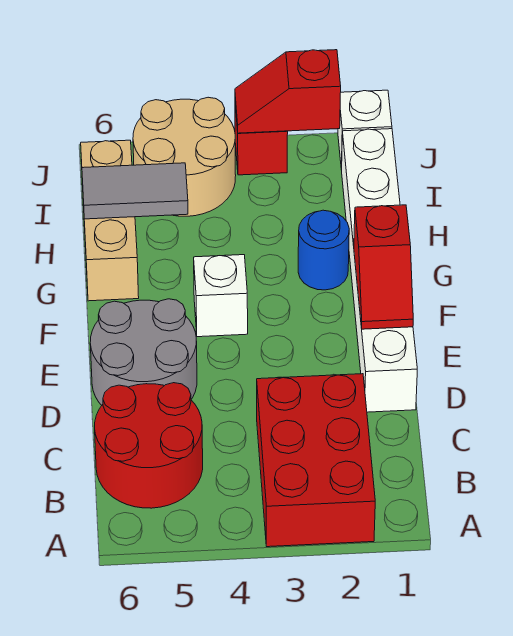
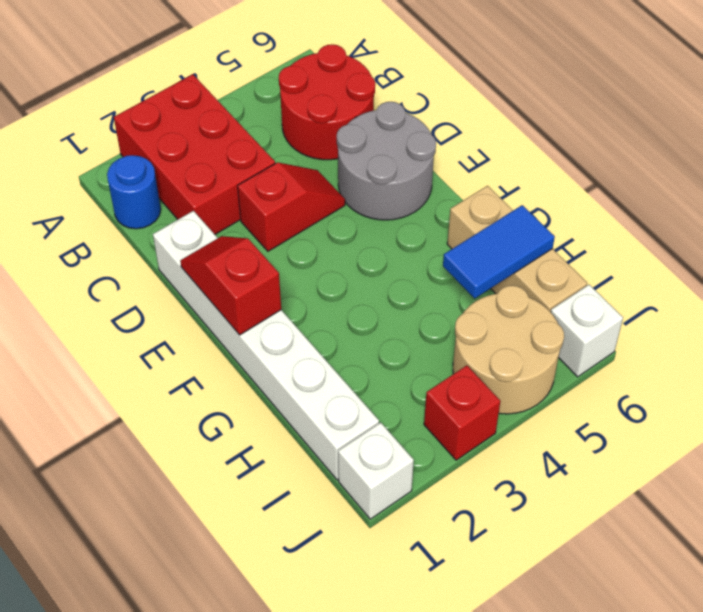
white 1x1 brick [194,255,248,337] -> white 1x1 brick moved to [551,285,623,377]
blue 1x1 round brick [298,210,349,290] -> blue 1x1 round brick moved to [107,155,161,229]
grey 1x2 tile [82,163,188,219] -> blue 1x2 tile [443,205,555,298]
red 1x2 slope [235,50,341,133] -> red 1x2 slope moved to [238,162,345,251]

